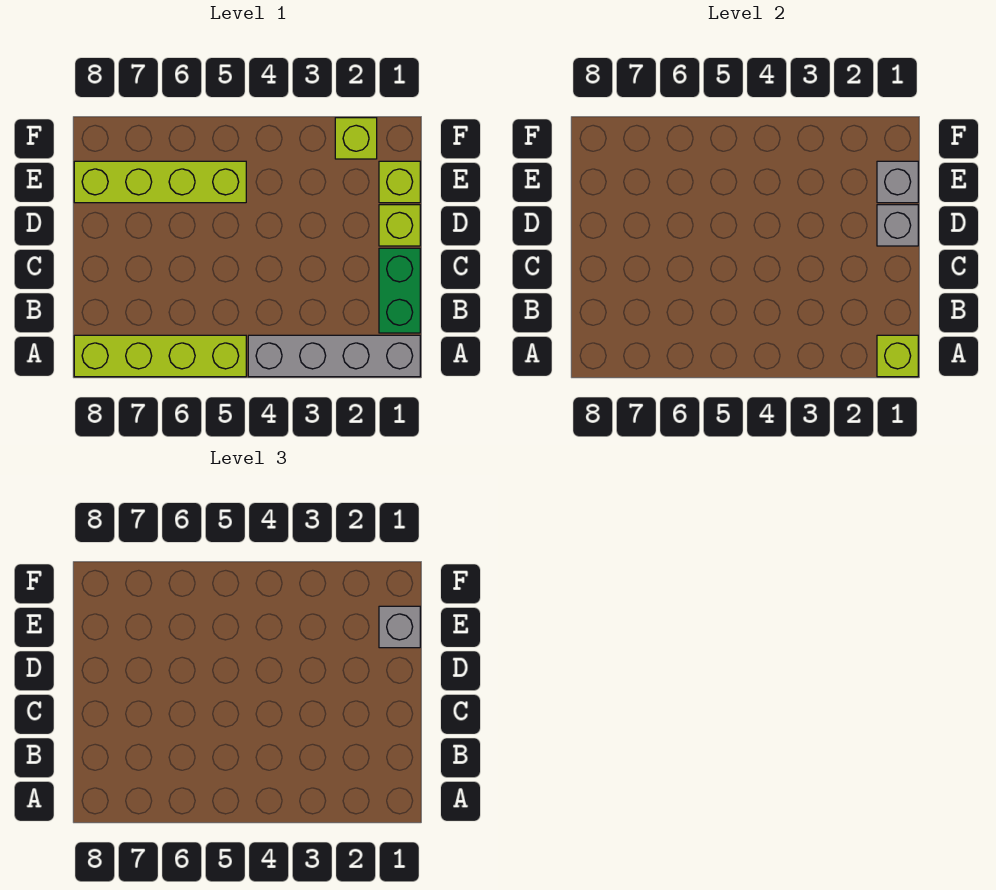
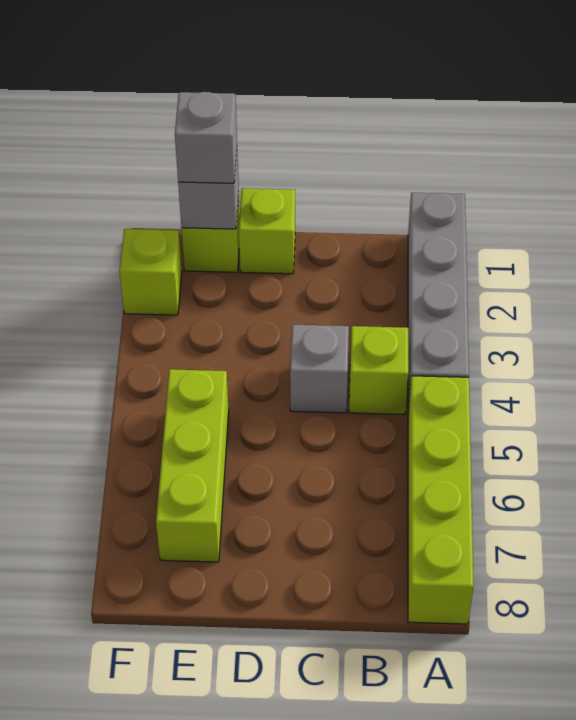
lime 1x1 brick [877,335,918,377] -> lime 1x1 brick moved to [349,326,408,415]
green 1x2 brick [379,248,420,333] -> none
grey 1x1 brick [877,205,918,246] -> grey 1x1 brick moved to [290,325,349,413]
lime 1x4 brick [74,161,246,203] -> lime 1x3 brick [156,369,229,562]

